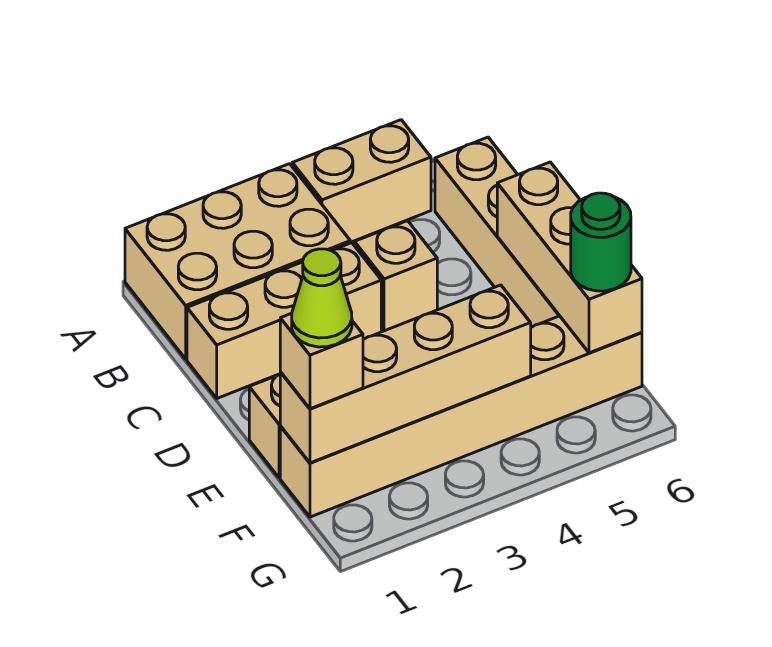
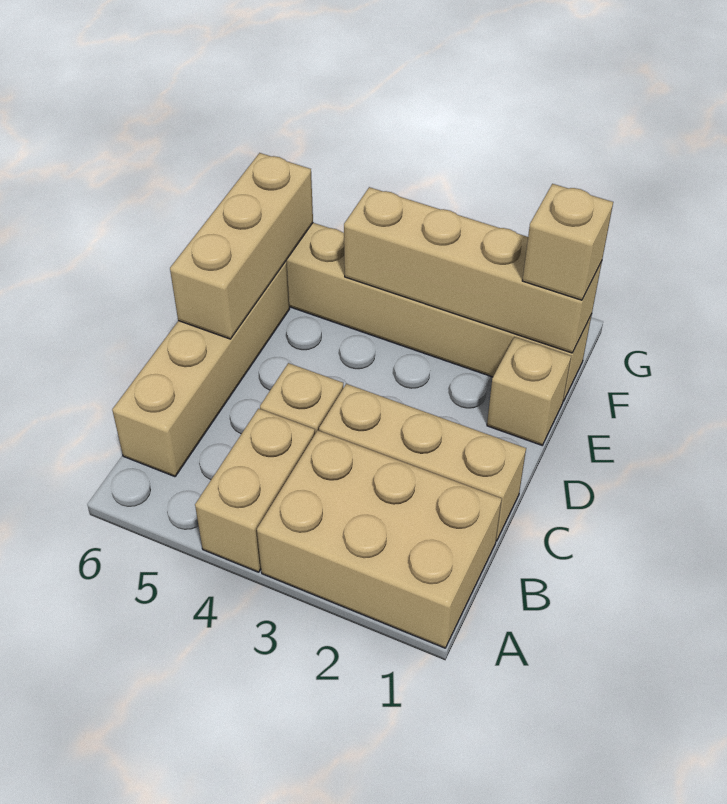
tan 1x2 brick [292,120,431,242] -> tan 1x2 brick turned to [195,408,315,572]
lime 1x1 cone [292,249,352,347] -> none
green 1x1 round brick [571,193,631,291] -> none

